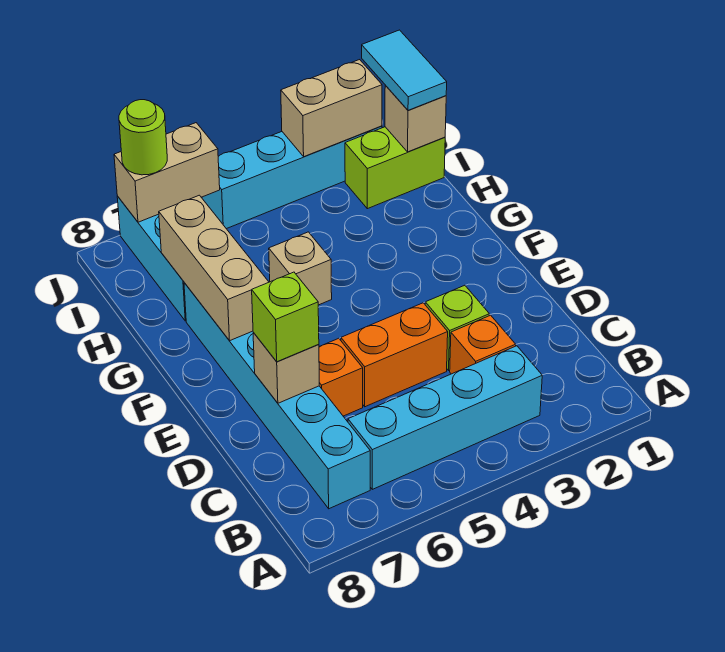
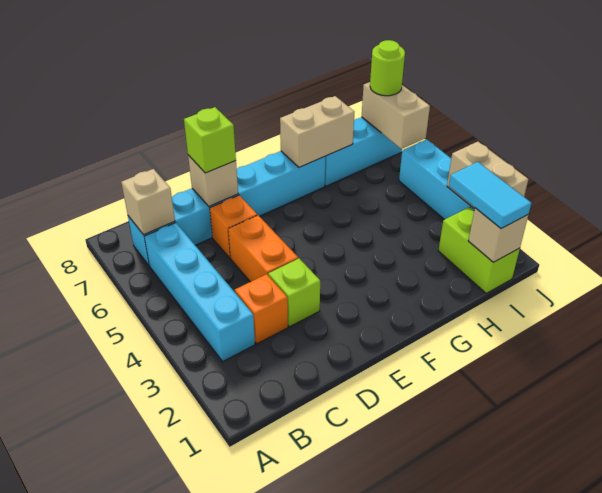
tan 1x3 brick [159,195,269,341] -> tan 1x2 brick [280,96,354,167]
tan 1x1 brick [269,232,332,305] -> tan 1x1 brick moved to [121,169,175,235]
cyan 1x2 tile [362,30,447,110] -> cyan 1x2 tile turned to [449,162,531,229]

